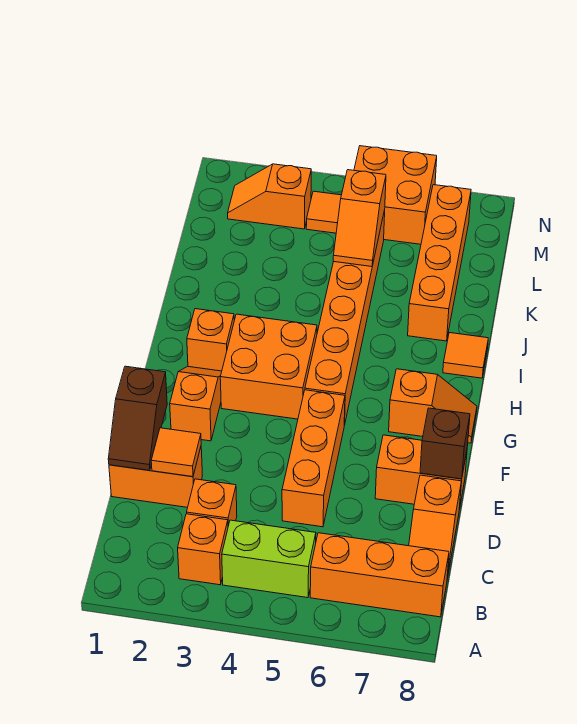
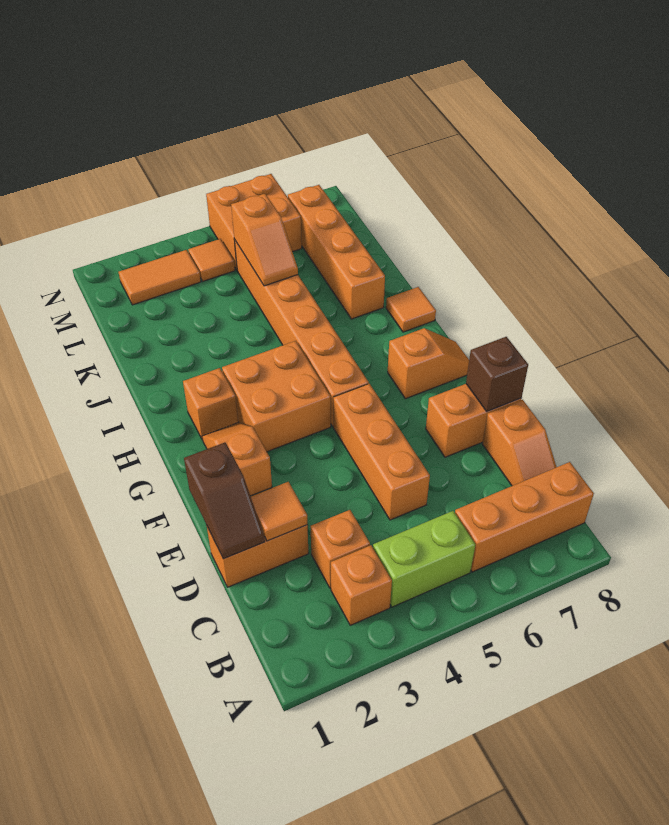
orange 1x2 slope [228,164,311,229] -> orange 1x2 tile [119,250,201,305]

